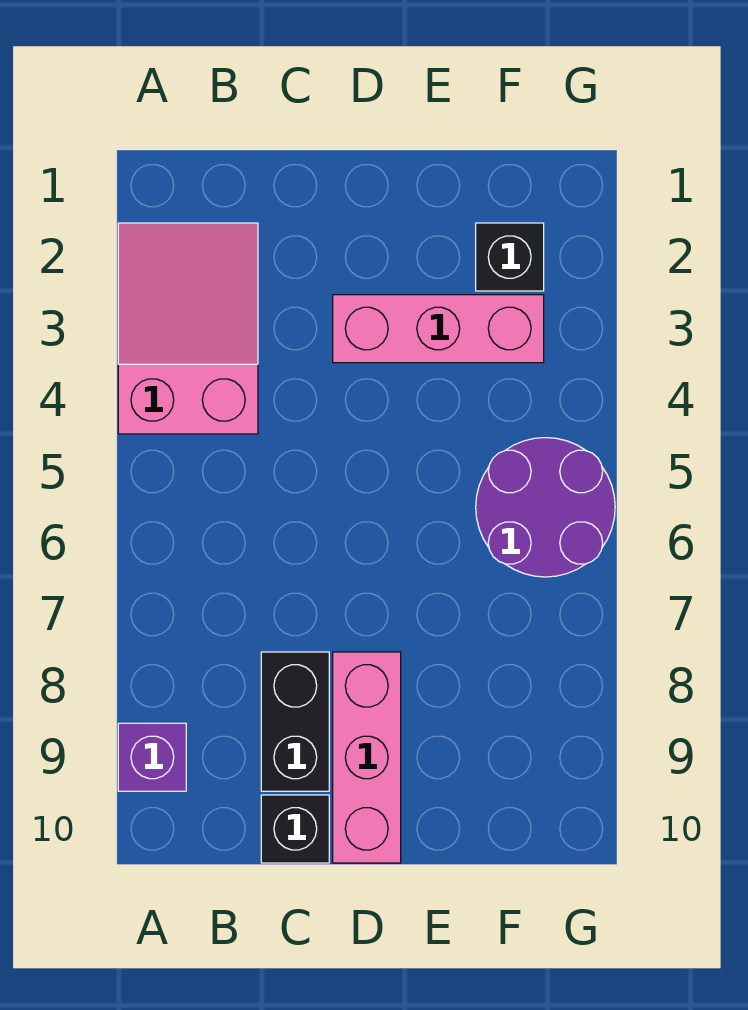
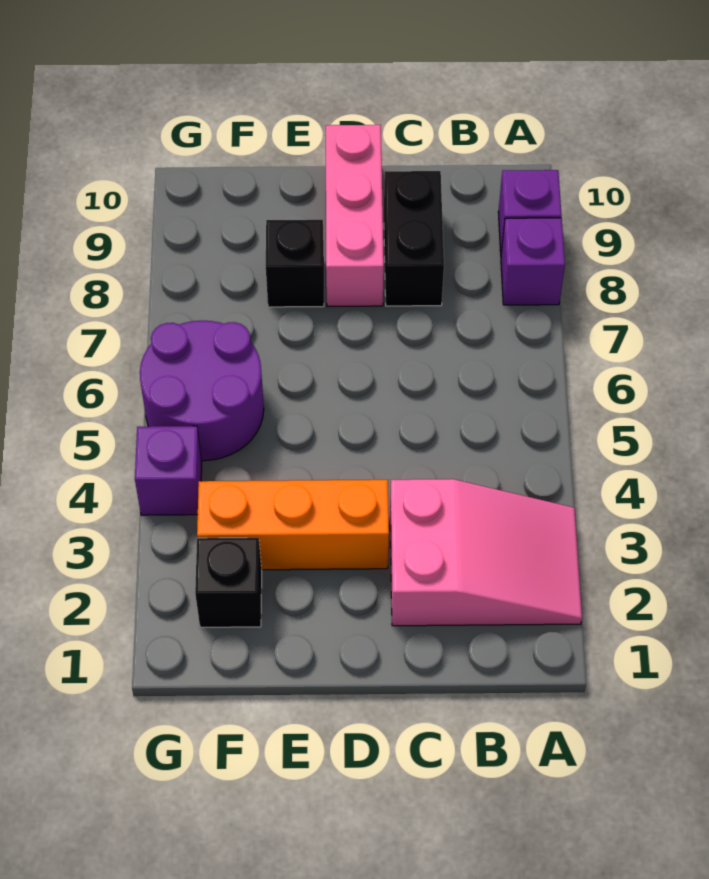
pink 2x3 slope [118,223,258,434] -> pink 2x3 slope turned to [390,479,582,626]
none -> purple 1x1 brick [501,218,565,305]
black 1x1 brick [261,795,329,863] -> black 1x1 brick moved to [266,220,324,307]
pink 1x3 brick [333,295,544,363] -> orange 1x3 brick [197,480,389,570]
none -> purple 1x1 brick [135,426,202,515]

